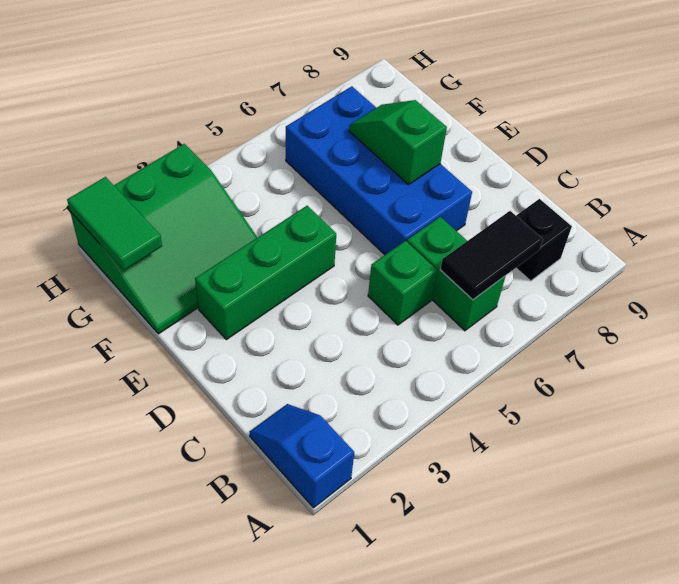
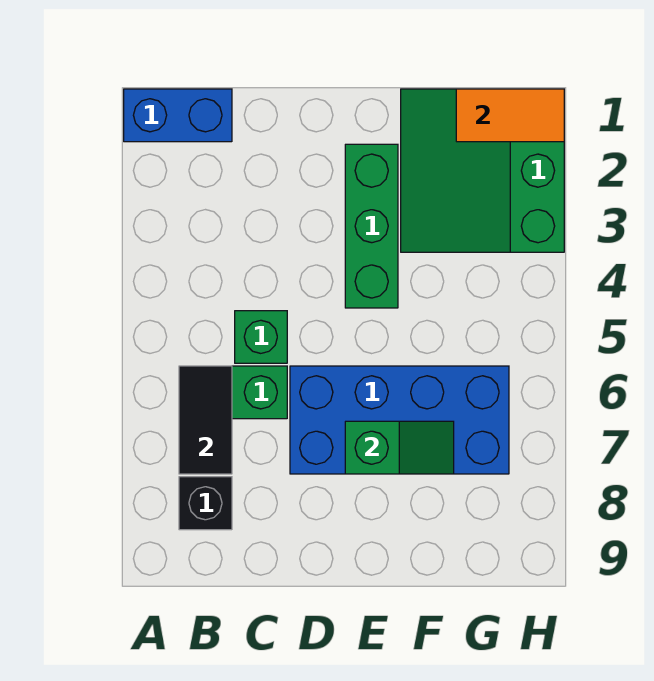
blue 1x2 slope [250,404,354,508] -> blue 1x2 brick [124,89,232,142]
green 1x2 tile [67,177,162,270] -> orange 1x2 tile [456,89,564,142]

